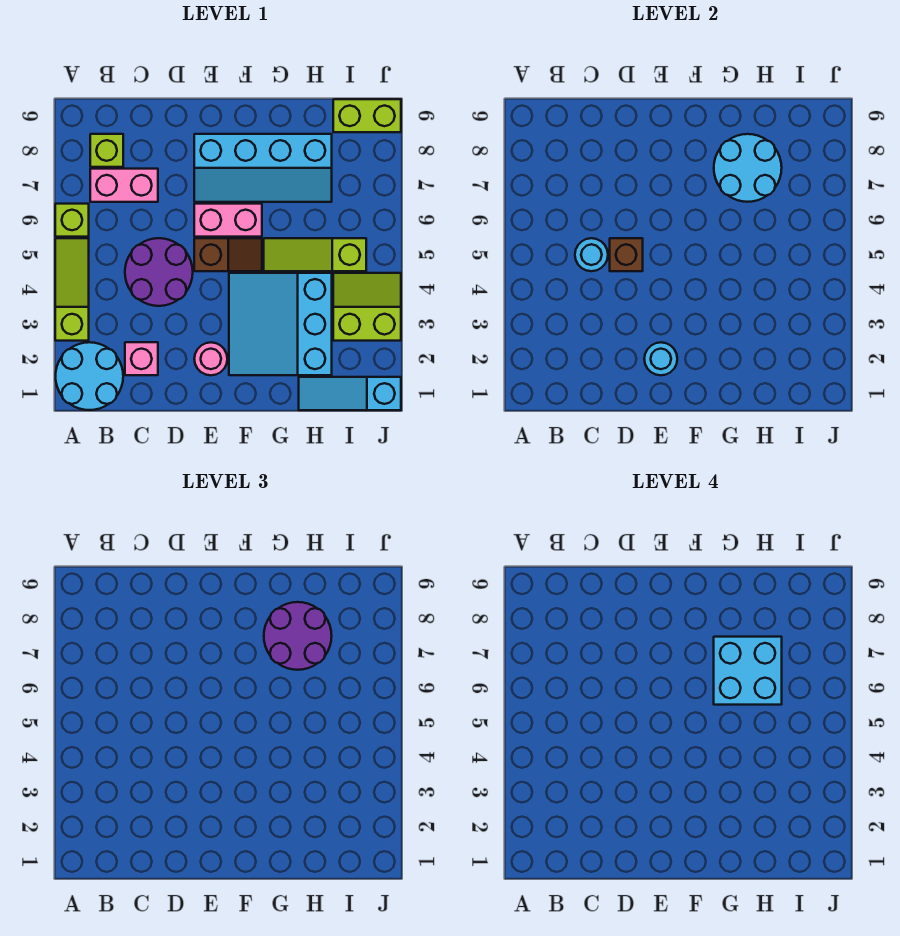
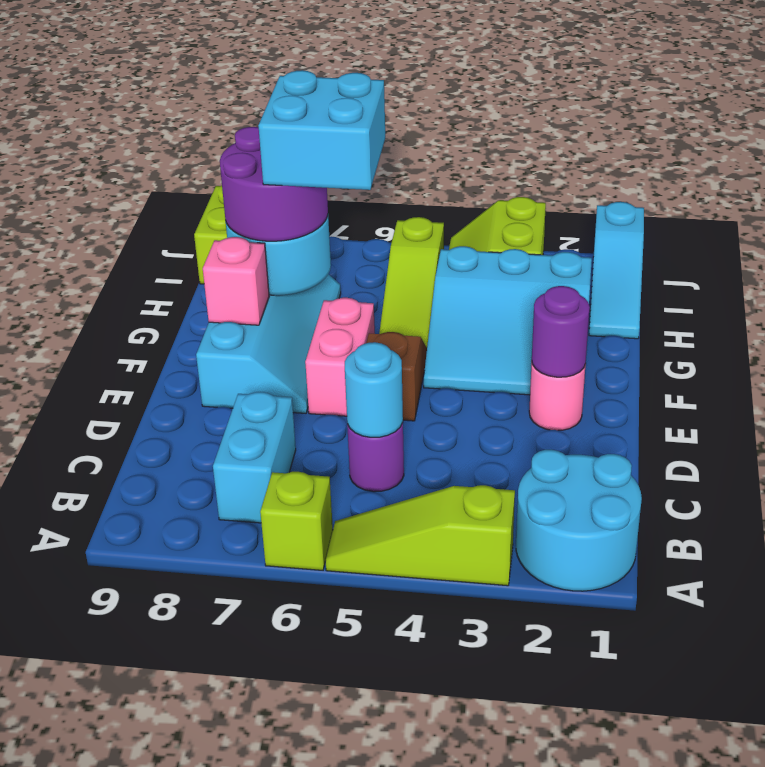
pink 1x2 brick [90,169,158,202] -> cyan 1x2 brick [213,392,296,523]
lime 1x1 brick [90,134,123,167] -> none
pink 1x1 brick [125,342,158,375] -> pink 1x1 brick moved to [203,237,269,325]
purple 2x2 round brick [125,238,193,306] -> purple 1x1 round brick [347,423,404,492]
brown 1x1 brick [610,238,643,271] -> none
cyan 1x1 round brick [644,342,677,375] -> purple 1x1 round brick [532,286,590,377]

